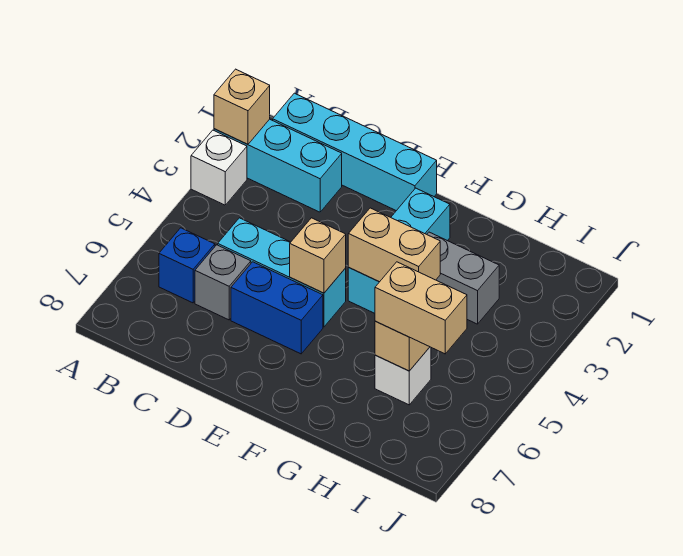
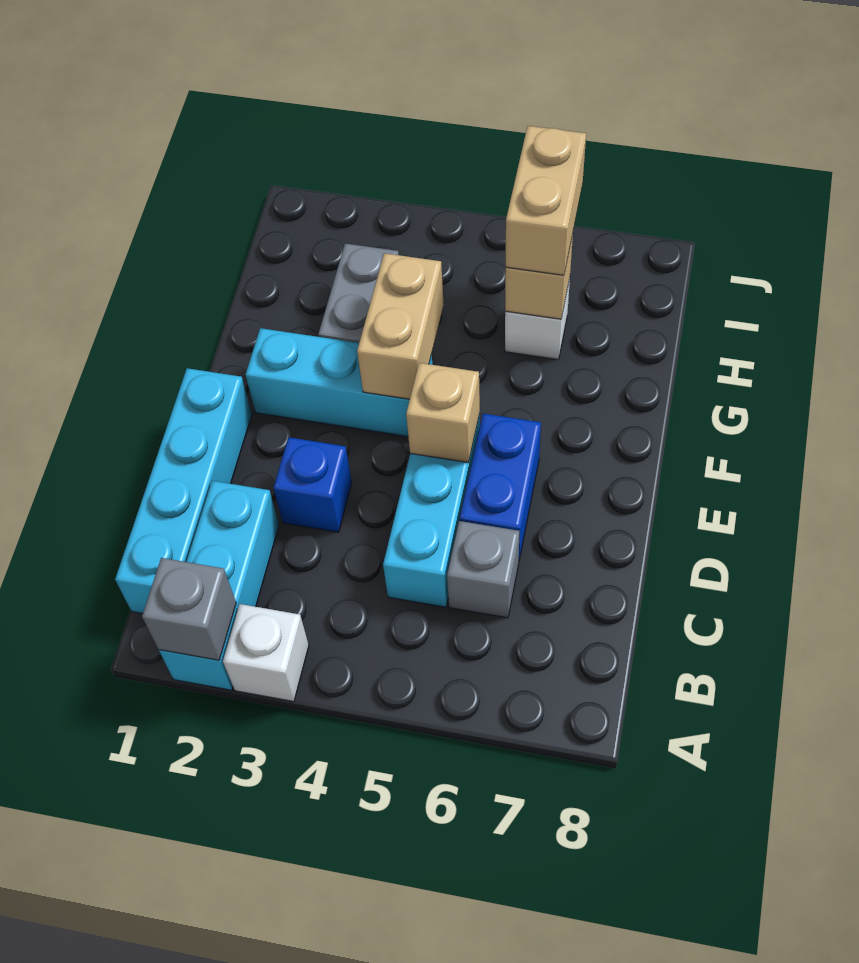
tan 1x1 brick [214,69,270,144] -> grey 1x1 brick [142,558,236,660]
blue 1x1 brick [159,228,215,303] -> blue 1x1 brick moved to [274,437,352,532]

